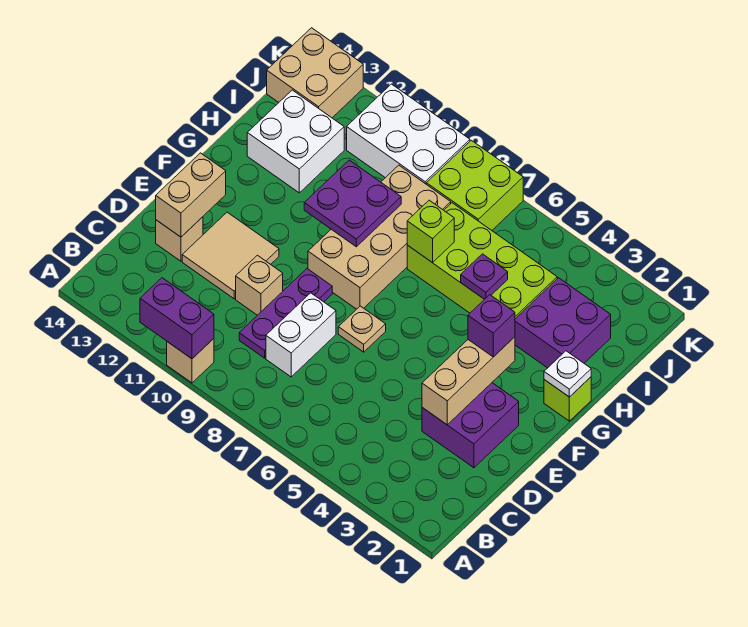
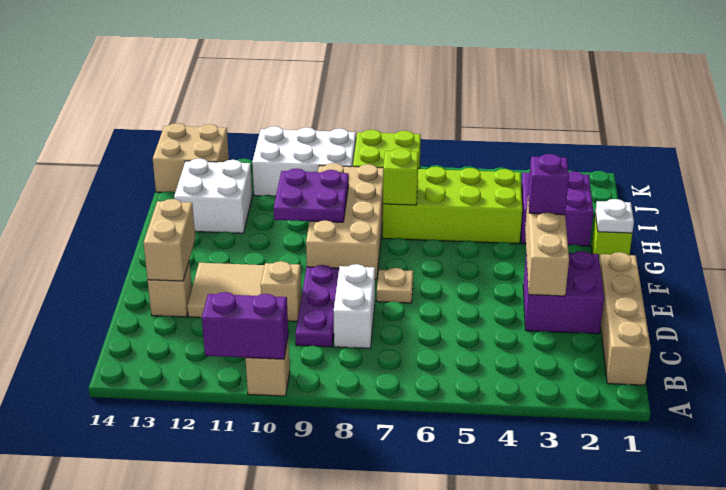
none -> tan 1x4 brick [600,252,651,385]
purple 1x1 plate [461,254,508,299] -> none

